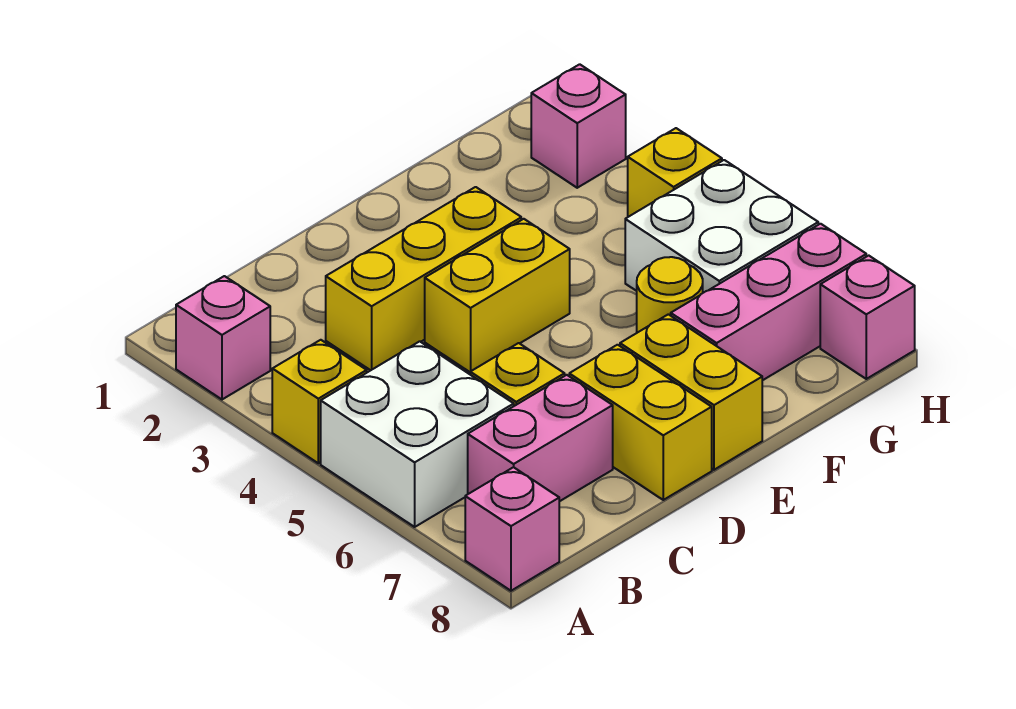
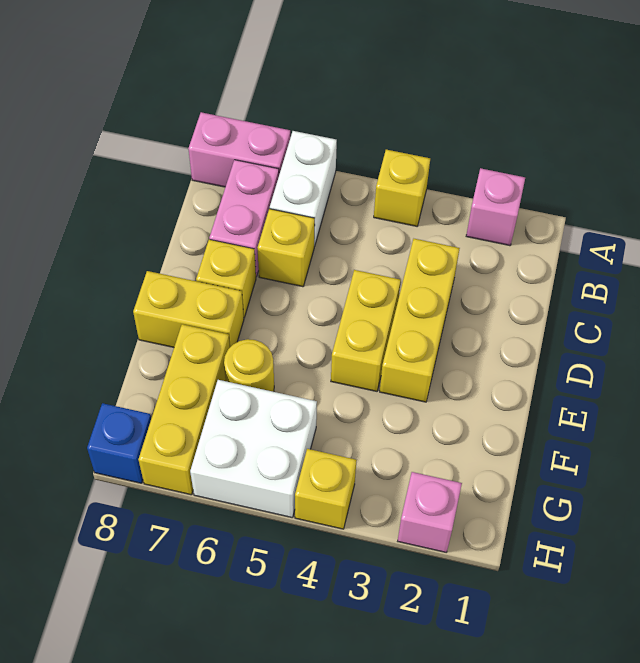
white 2x2 brick [321,341,514,527] -> white 1x2 brick [270,131,337,246]
pink 1x1 brick [465,467,559,591] -> pink 1x2 brick [188,112,290,187]
yellow 1x2 brick [569,345,712,500] -> yellow 1x1 brick [196,239,256,317]
pink 1x3 brick [671,224,866,381] -> yellow 1x3 brick [138,324,230,495]
pink 1x1 brick [820,256,915,379] -> blue 1x1 brick [87,403,151,483]

